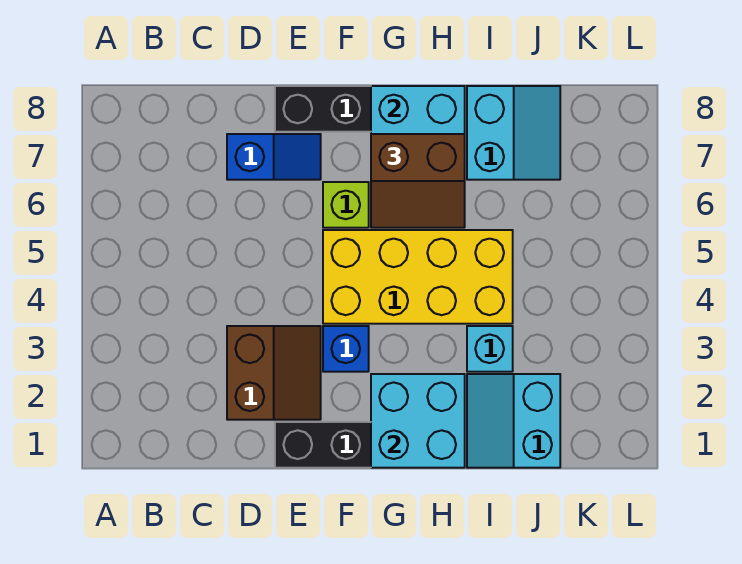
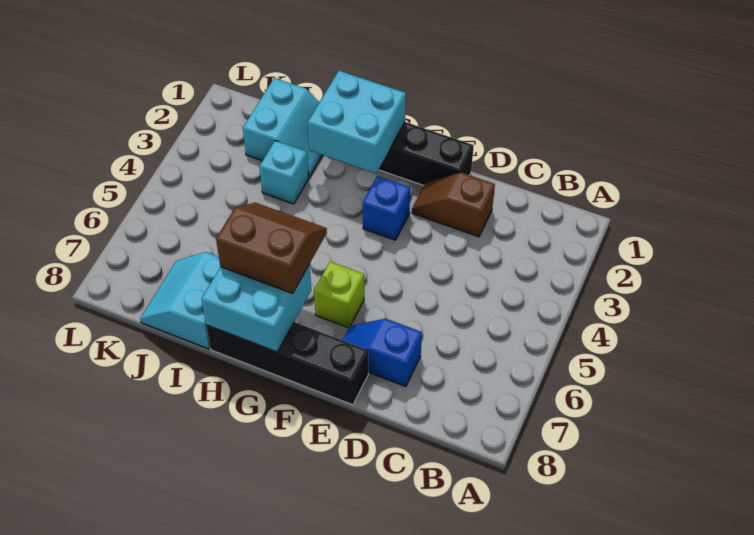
brown 2x2 slope [227,326,321,420] -> brown 1x2 slope [412,172,495,237]
yellow 2x4 brick [323,230,513,324] -> none

